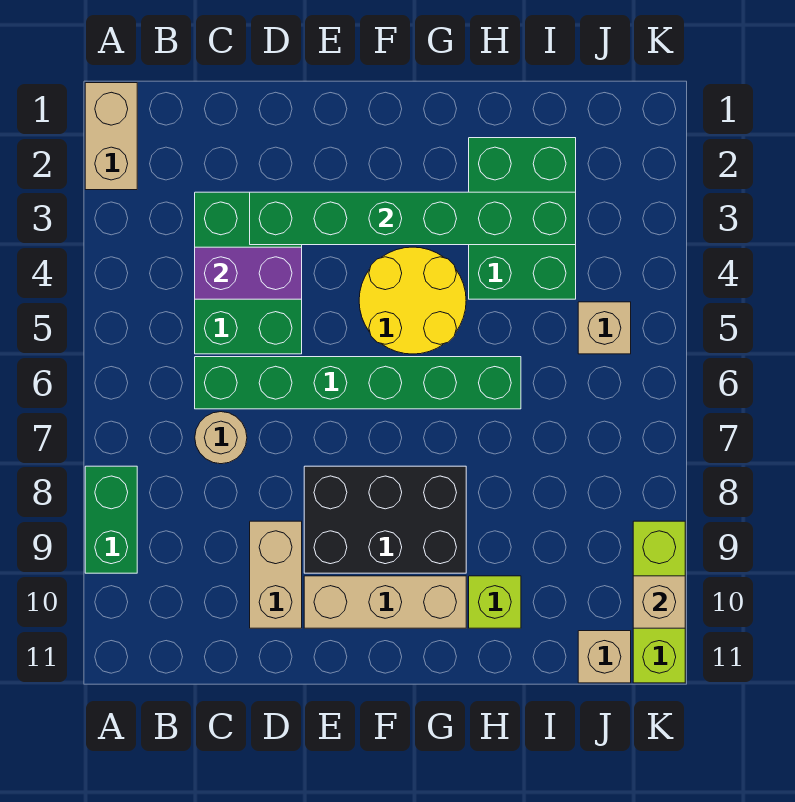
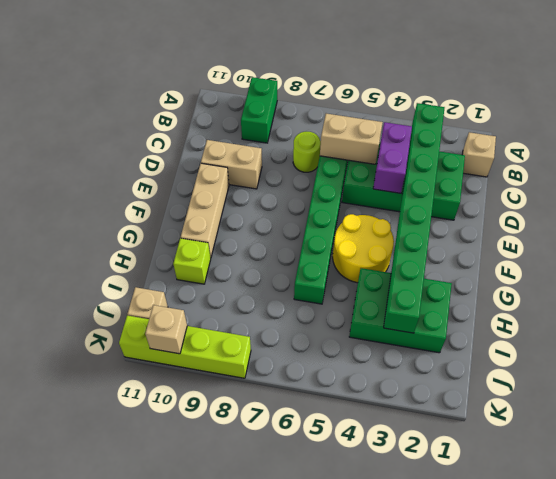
tan 1x2 brick [85,83,137,190] -> tan 1x2 brick moved to [320,114,383,164]
green 1x2 brick [85,466,137,573] -> green 1x2 brick turned to [241,77,277,143]
green 2x3 brick [195,192,302,354] -> green 2x4 brick [342,142,465,220]
tan 1x1 round brick [195,412,247,464] -> lime 1x1 round brick [293,132,321,172]
green 1x6 brick [250,192,576,245] -> green 1x8 brick [384,103,445,333]
black 2x3 brick [304,466,466,573] -> none
tan 1x1 brick [578,302,631,354] -> tan 1x1 brick moved to [462,132,496,177]
lime 1x3 brick [633,521,685,683] -> lime 1x4 brick [119,316,251,378]

